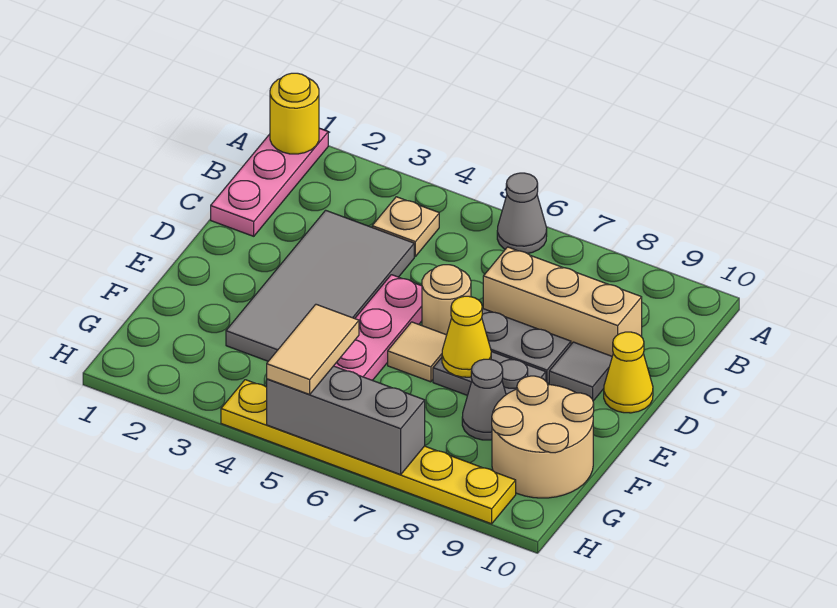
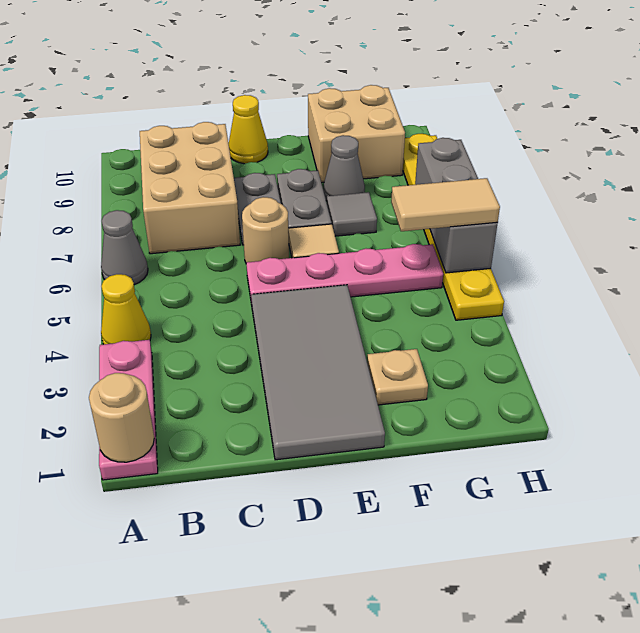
pink 1x3 plate [211,128,328,236] -> pink 1x3 plate turned to [99,340,158,480]
yellow 1x1 round brick [270,73,319,154] -> tan 1x1 round brick [89,373,154,462]
tan 1x1 plate [372,197,439,256] -> tan 1x1 plate moved to [367,349,428,405]
grey 2x4 tile [226,210,414,361] -> grey 2x4 tile turned to [251,285,385,460]
tan 1x3 brick [483,247,642,356] -> tan 2x3 brick [140,122,240,254]
grey 1x1 tile [549,342,612,401] -> grey 1x1 tile moved to [327,192,377,236]
yellow 1x1 cone [442,296,491,377] -> yellow 1x1 cone moved to [101,274,151,344]
tan 2x2 round brick [492,376,594,498] -> tan 2x2 brick [308,85,405,183]

